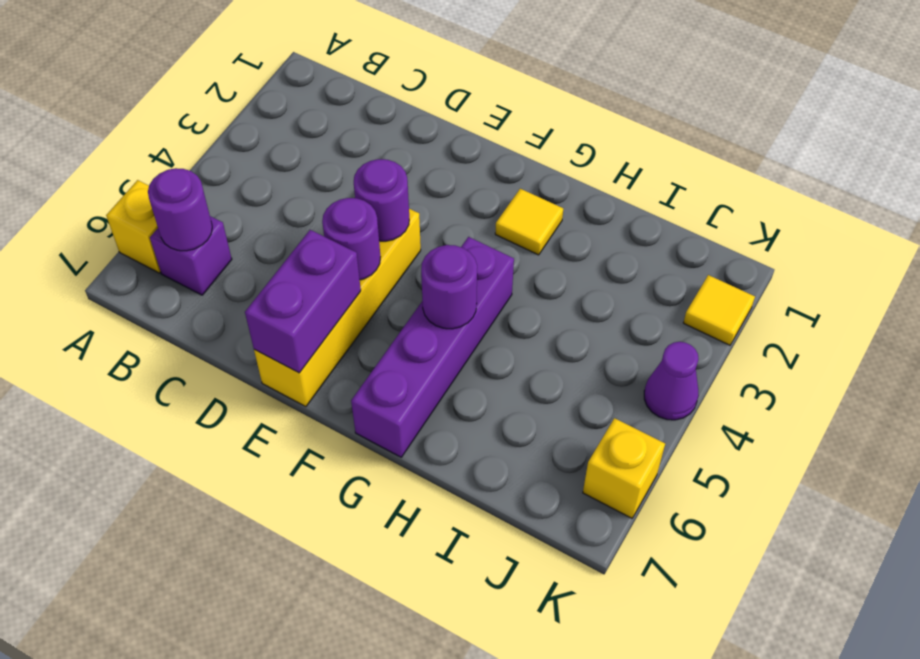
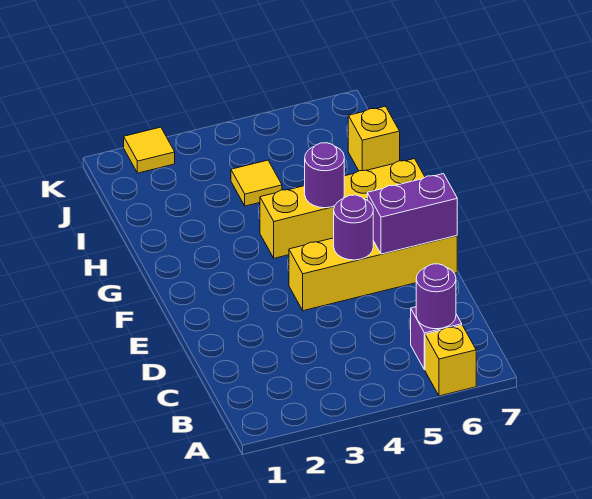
purple 1x1 round brick [354,159,409,241] -> none
yellow 1x1 tile [495,189,563,255] -> yellow 1x1 tile moved to [231,160,282,206]
purple 1x4 brick [351,237,514,457] -> yellow 1x4 brick [260,159,425,258]
purple 1x1 cone [644,342,699,420] -> none
yellow 1x1 brick [583,418,665,518] -> yellow 1x1 brick moved to [348,106,400,171]

